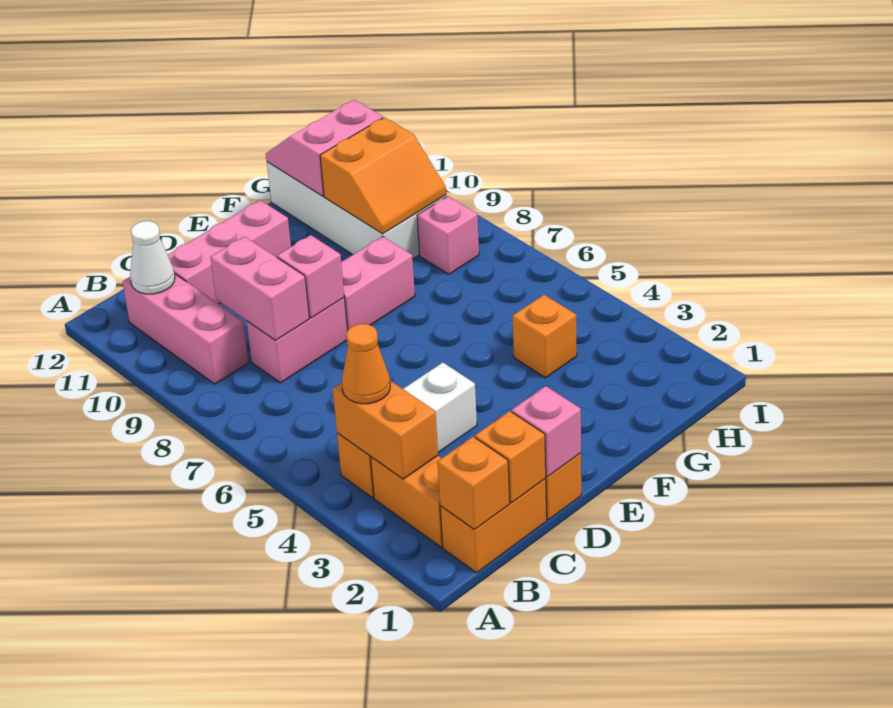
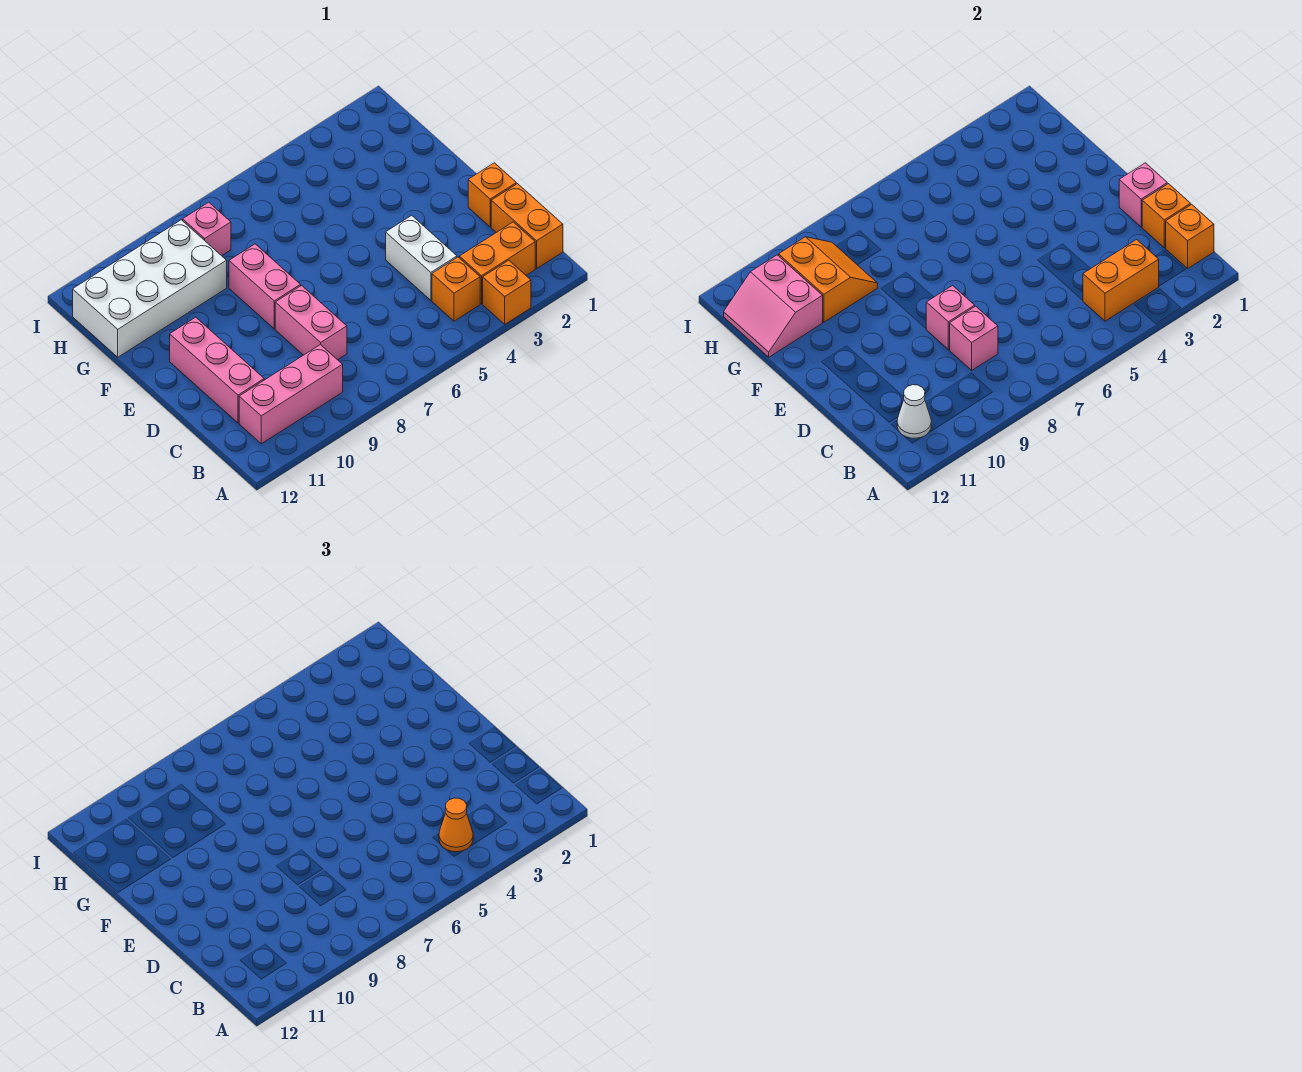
pink 1x2 brick [210,236,309,340] -> pink 1x1 brick [950,306,998,370]
orange 1x1 brick [513,295,577,378] -> orange 1x1 brick moved to [483,260,531,324]

